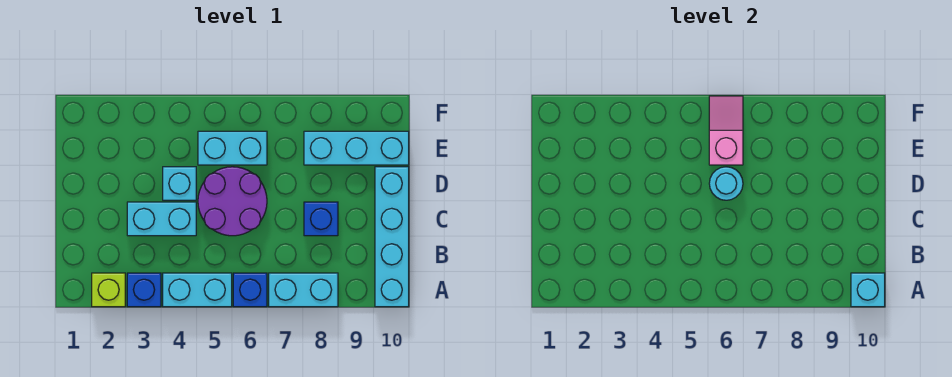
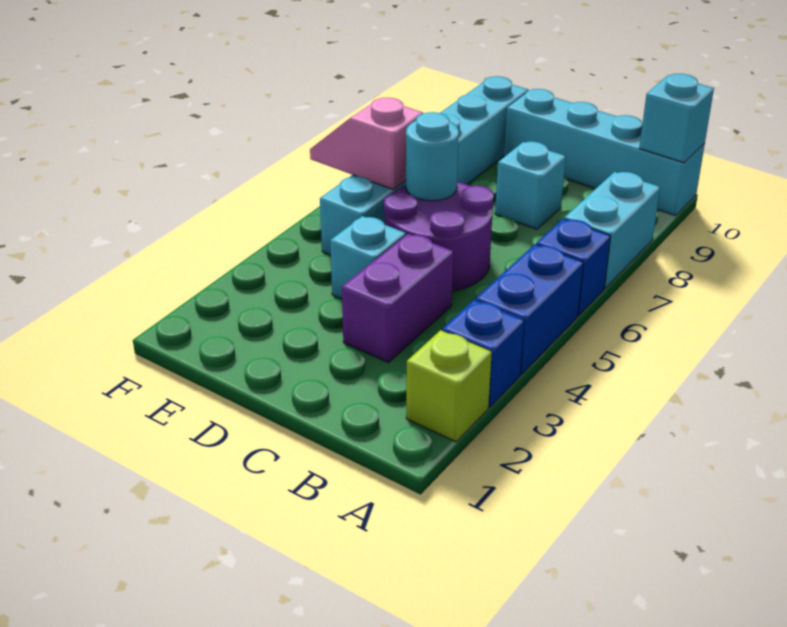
cyan 1x2 brick [163,273,232,307] -> blue 1x2 brick [476,244,583,375]
cyan 1x2 brick [127,202,196,236] -> purple 1x2 brick [342,234,453,363]
blue 1x1 brick [304,202,338,236] -> cyan 1x1 brick [495,142,566,229]

